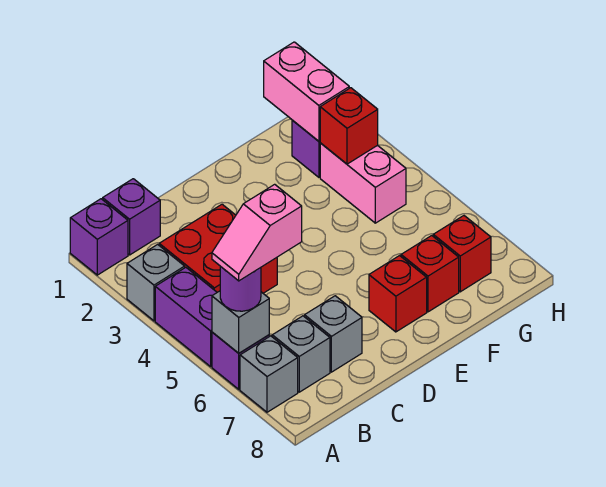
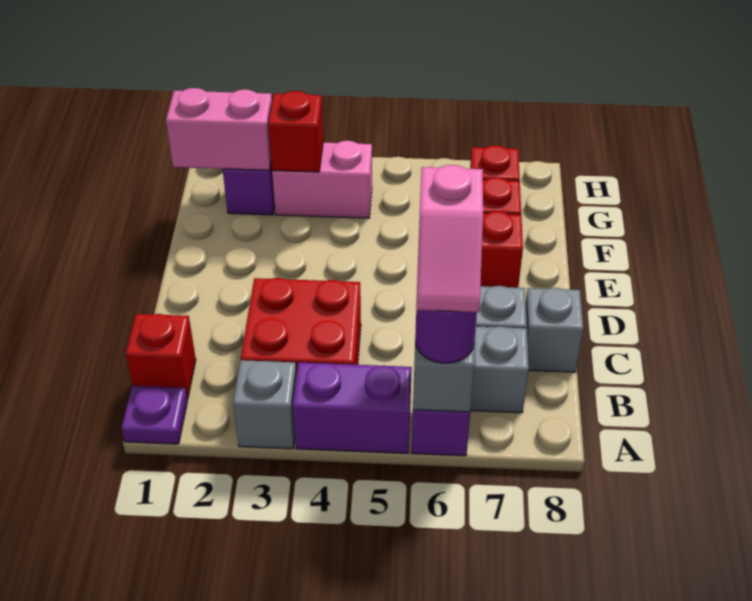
purple 1x1 brick [70,199,128,275] -> purple 1x1 plate [121,386,187,444]
grey 1x1 brick [240,336,298,412] -> grey 1x1 brick moved to [526,288,583,372]
purple 1x1 brick [103,179,160,255] -> red 1x1 brick [126,314,196,400]

